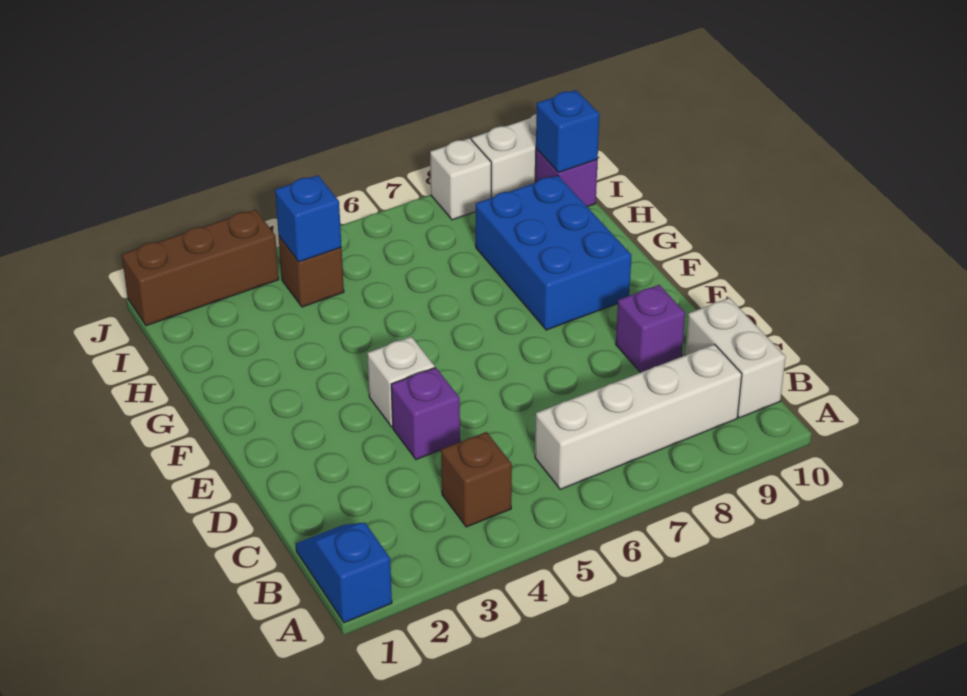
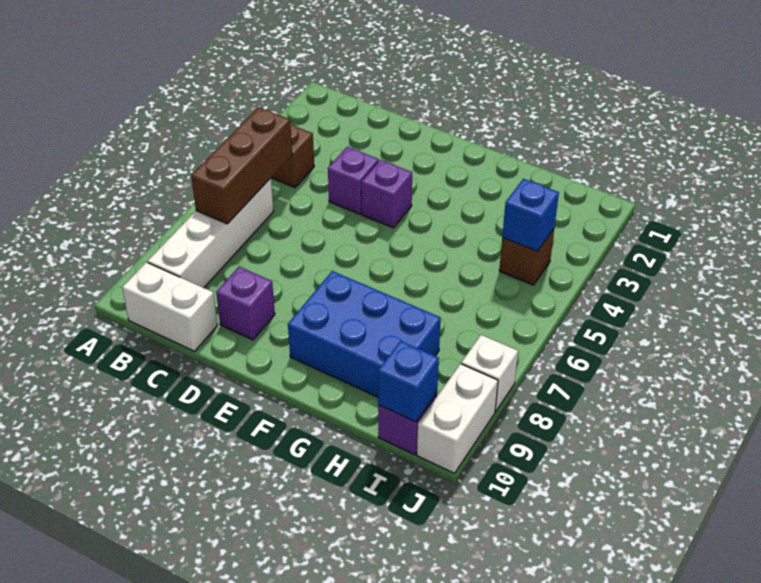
blue 1x2 slope [296,523,392,623] -> none
white 1x1 brick [367,337,435,427] -> purple 1x1 brick [361,160,412,228]
brown 1x3 brick [122,210,279,326] -> brown 1x3 brick moved to [191,107,292,224]

